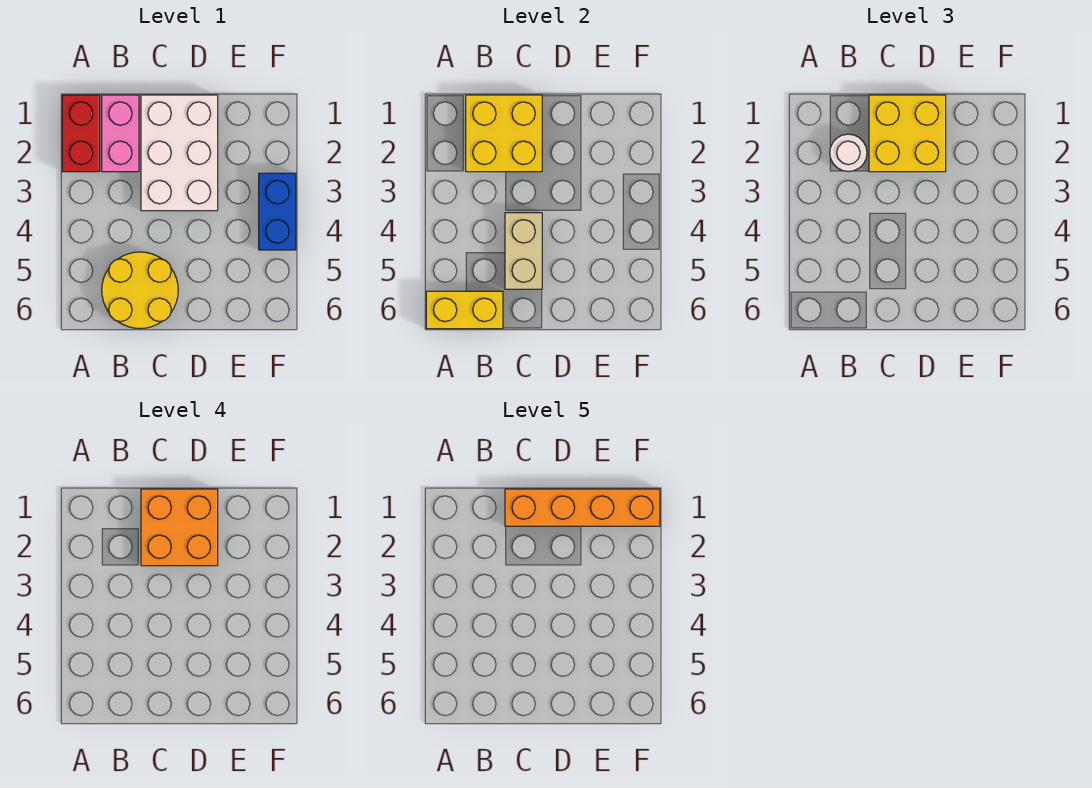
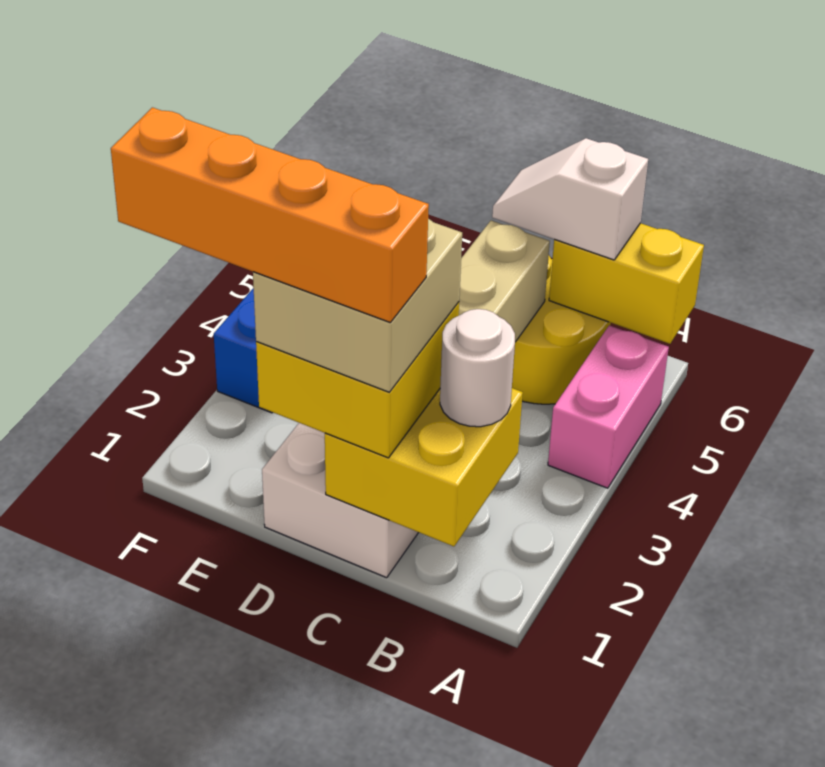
red 1x2 brick [62,95,100,172] -> none
pink 1x2 brick [102,95,139,172] -> pink 1x2 brick moved to [548,325,669,488]
none -> white 1x2 slope [492,138,648,260]
orange 2x2 brick [141,489,218,566] -> tan 2x2 brick [253,219,462,392]

